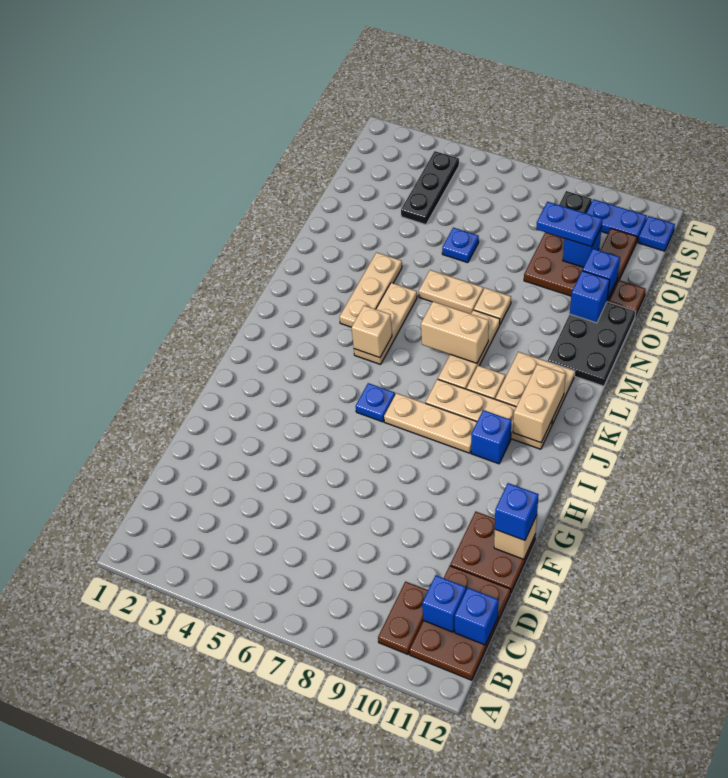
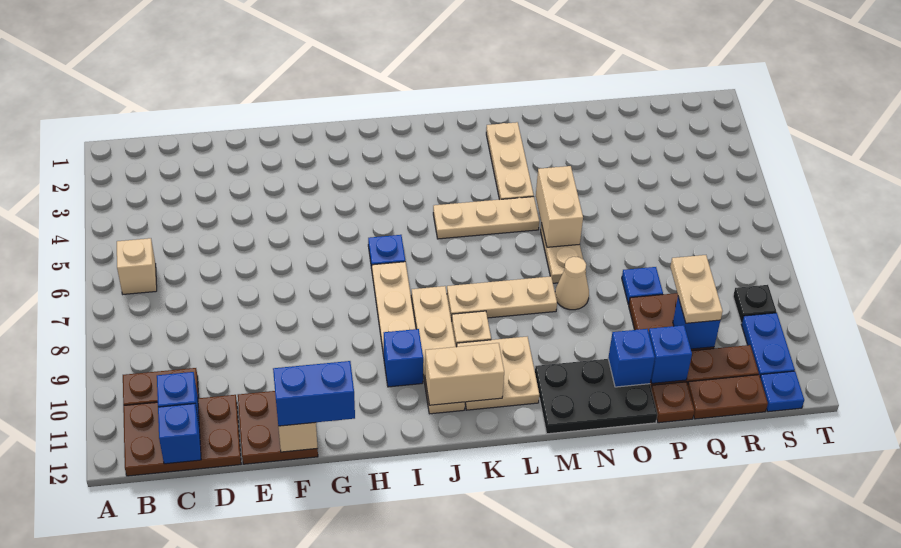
blue 1x1 brick [495,483,539,540] -> blue 1x2 brick [273,361,355,426]
tan 1x1 brick [351,305,392,358] -> tan 1x1 brick moved to [117,238,157,294]
tan 1x3 plate [339,252,402,327] -> tan 1x3 plate turned to [486,122,534,200]
tan 1x2 brick [421,302,489,363] -> tan 1x2 brick moved to [536,166,583,247]
tan 1x1 plate [474,288,511,324] -> tan 1x1 cone [555,257,589,310]
blue 1x1 plate [442,228,479,263] -> blue 1x1 plate moved to [622,267,663,305]
black 1x3 plate [401,151,459,225] -> none
blue 1x2 plate [536,202,603,247] -> tan 1x2 plate [670,255,723,323]
none -> brown 1x2 plate [688,375,768,419]

